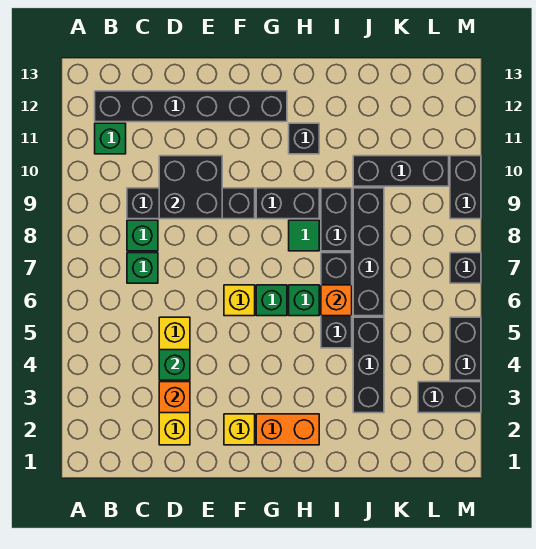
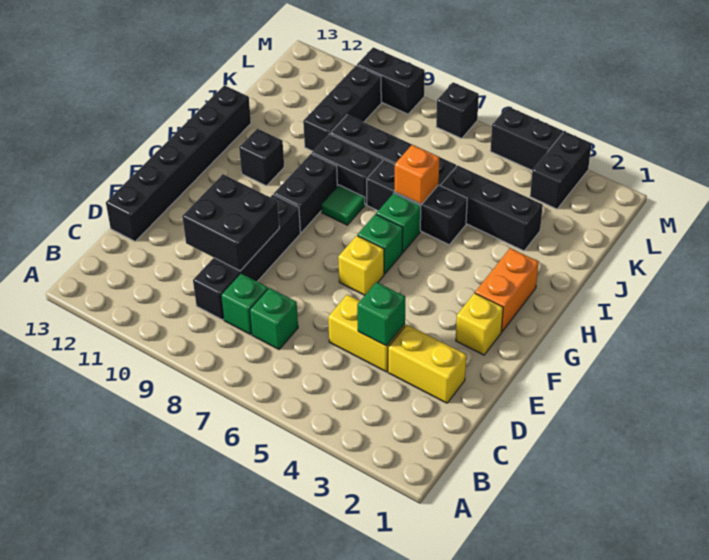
green 1x1 brick [95,123,126,154] -> none
black 1x6 brick [95,91,287,122] -> black 1x6 brick moved to [106,85,251,241]
orange 1x1 brick [159,382,190,413] -> none

